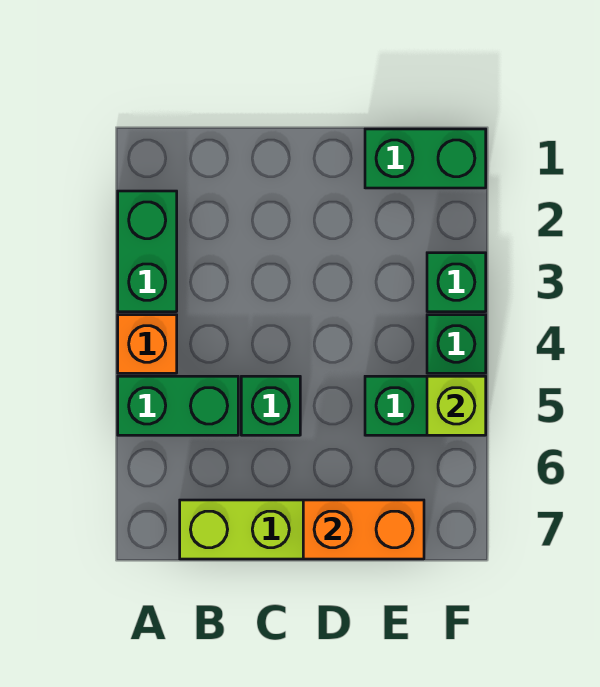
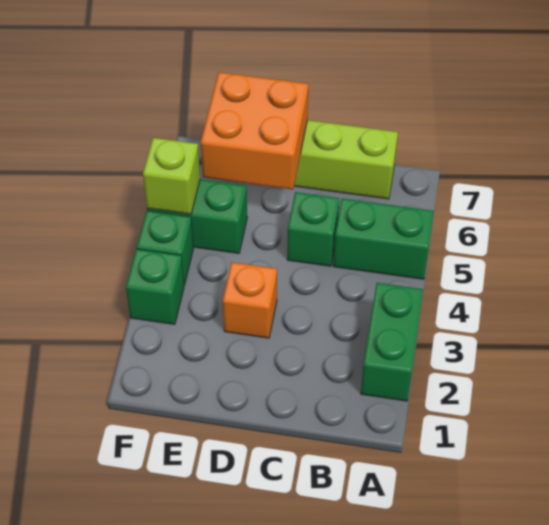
orange 1x1 brick [118,315,177,373] -> orange 1x1 brick moved to [223,262,277,338]
orange 1x2 brick [303,500,424,559] -> orange 2x2 brick [201,72,308,190]
green 1x2 brick [365,129,486,188] -> none

